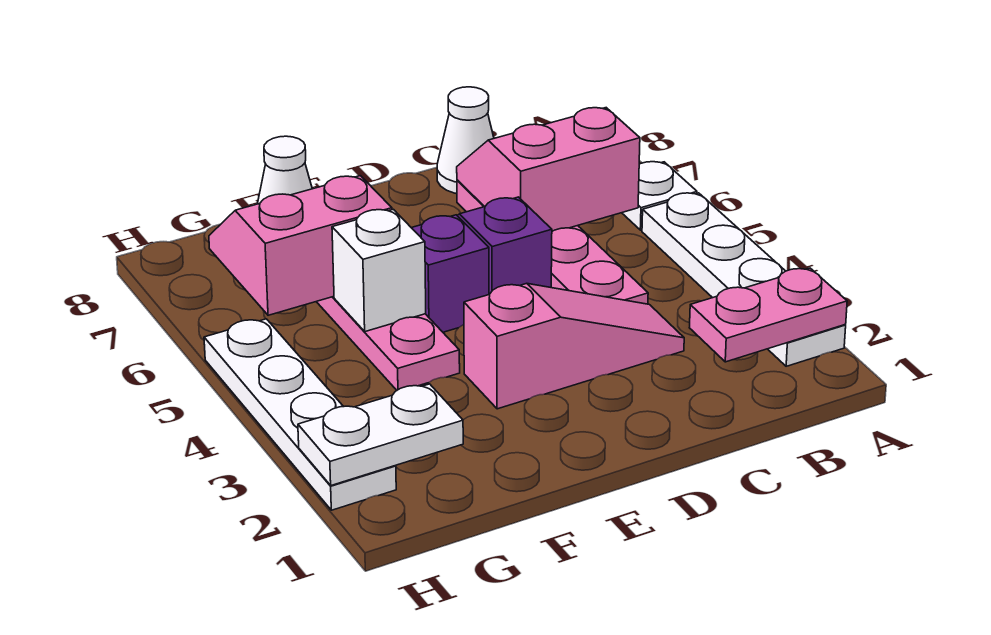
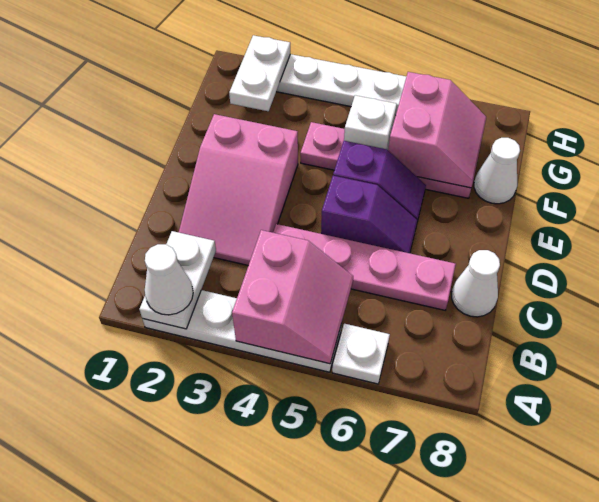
pink 1x2 plate [689,268,847,362] -> white 1x2 plate [140,231,216,329]
none -> white 1x1 cone [145,244,193,315]
pink 2x2 slope [457,108,640,231] -> pink 2x2 slope moved to [232,230,353,364]
pink 1x3 slope [464,283,684,409] -> pink 2x3 slope [179,114,298,265]

